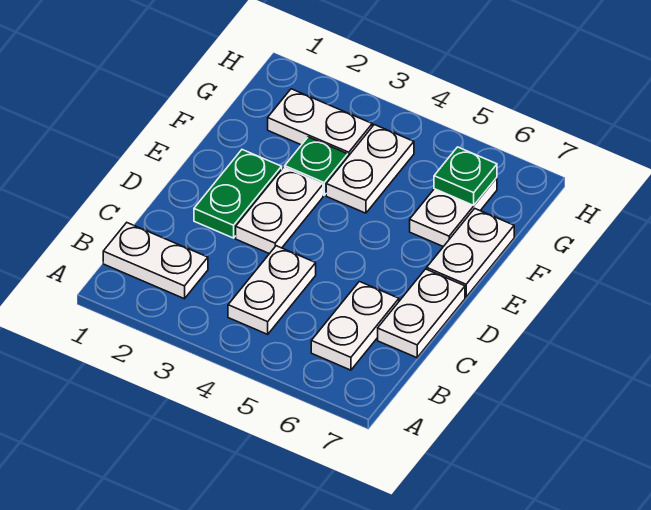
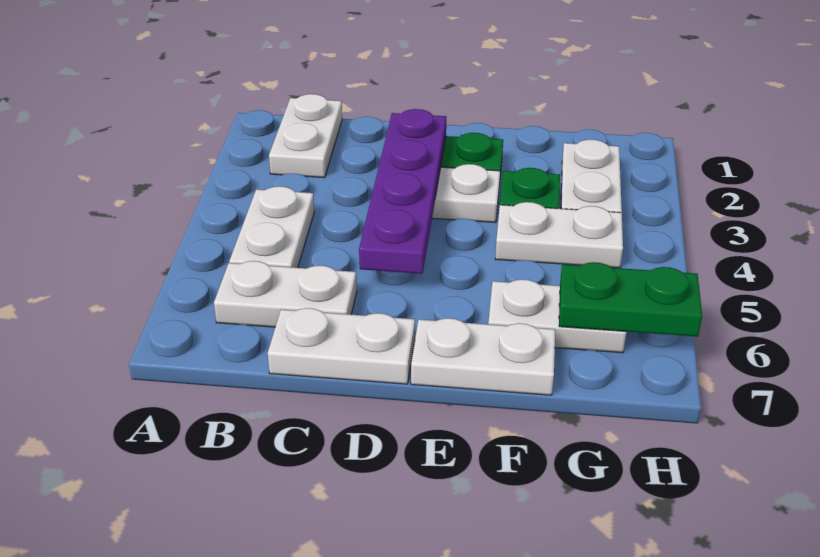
white 1x2 plate [228,246,316,334] -> white 1x2 plate turned to [229,186,314,268]
none -> purple 1x4 plate [359,109,446,274]
green 1x1 plate [434,147,497,205] -> green 1x2 plate [559,262,702,337]

